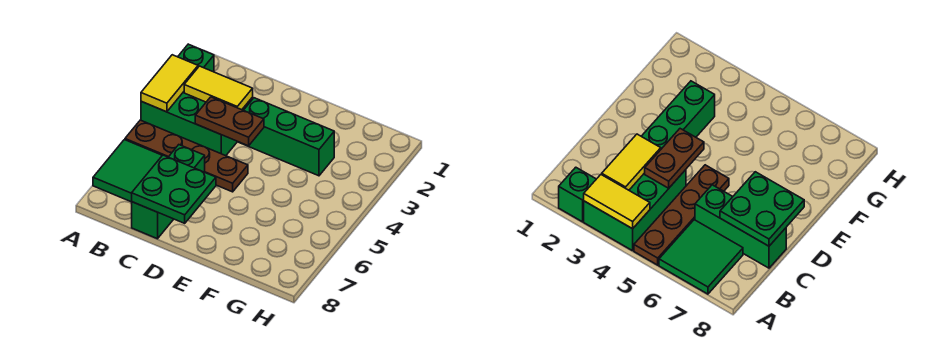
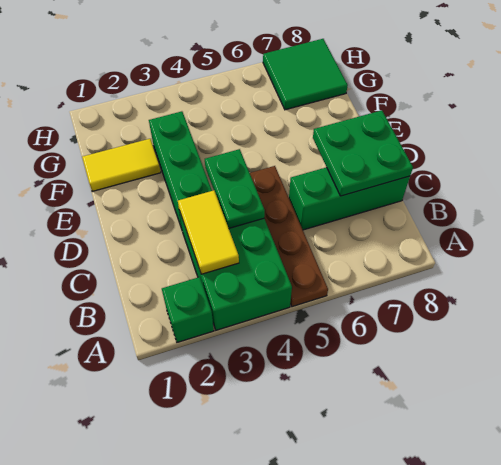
yellow 1x2 tile [141,55,198,112] -> yellow 1x2 tile moved to [82,139,161,192]
green 2x2 tile [93,140,162,202] -> green 2x2 tile moved to [263,39,348,110]
brown 1x2 plate [195,97,264,146] -> green 1x2 plate [205,149,265,228]

